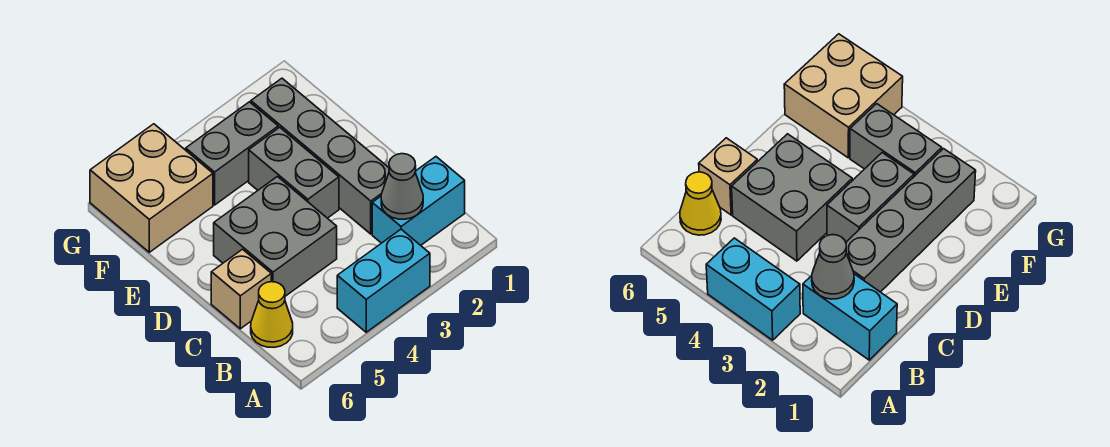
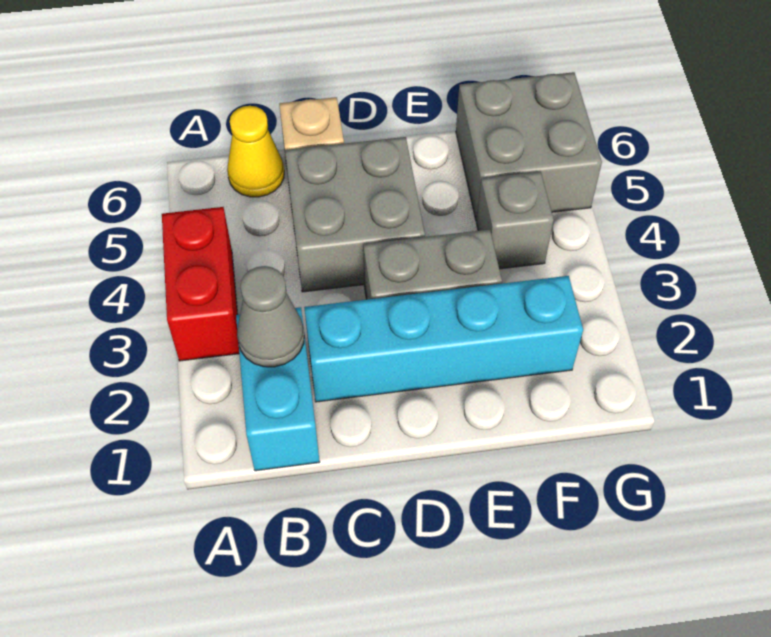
cyan 1x2 brick [337,229,430,332] -> red 1x2 brick [162,207,239,361]
grey 1x4 brick [251,78,389,234] -> cyan 1x4 brick [304,276,583,402]
grey 1x2 brick [186,102,278,205] -> grey 1x1 brick [476,172,554,269]
tan 2x2 brick [90,124,213,252] -> grey 2x2 brick [456,72,602,221]

